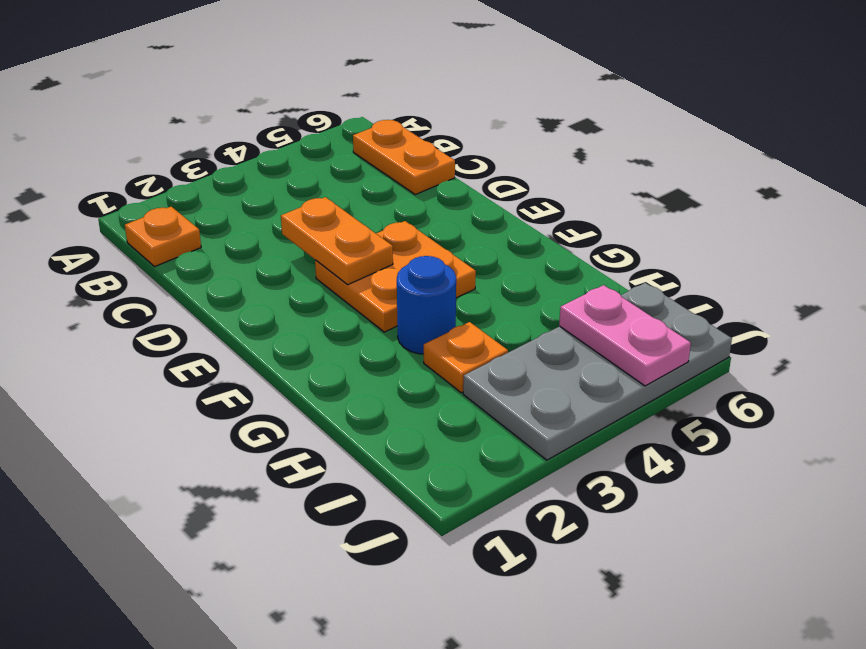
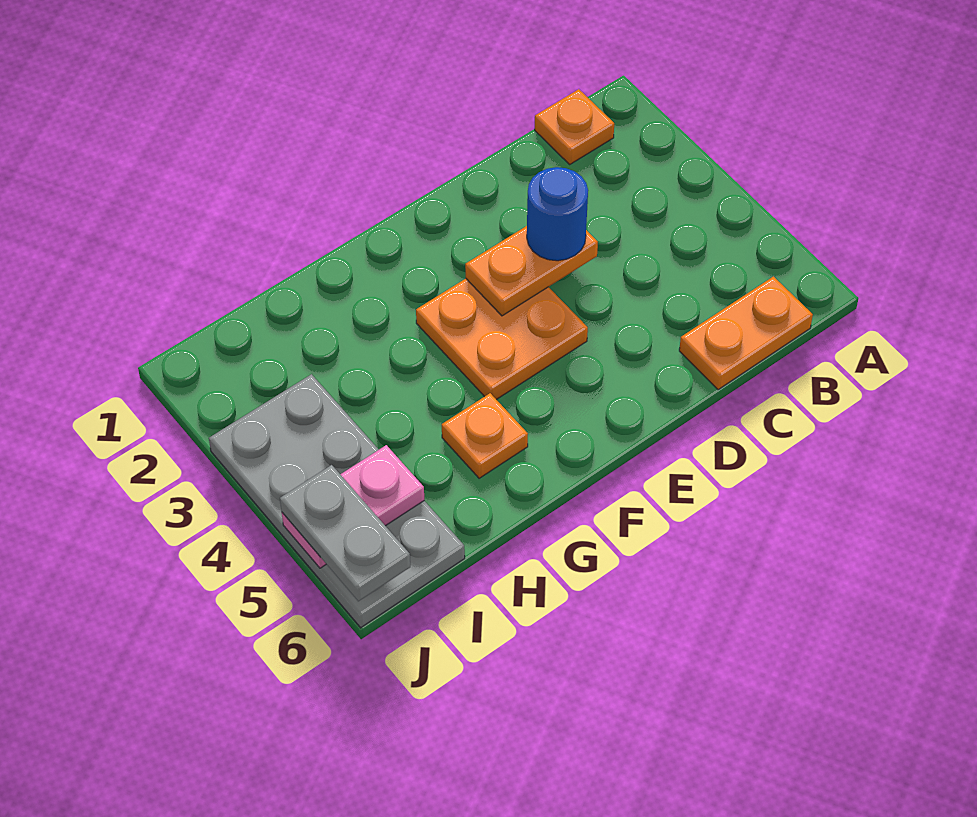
blue 1x1 round brick [397,256,456,354] -> blue 1x1 round brick moved to [527,167,588,261]
orange 1x1 plate [424,322,508,393] -> orange 1x1 plate moved to [442,393,528,478]
none -> grey 1x2 plate [280,465,410,601]

